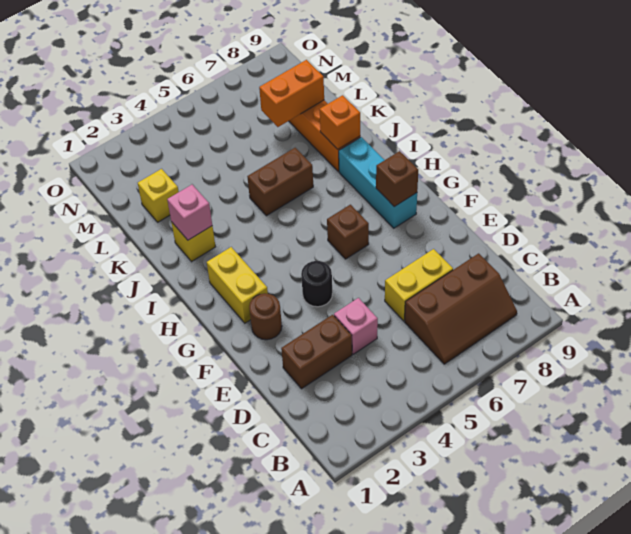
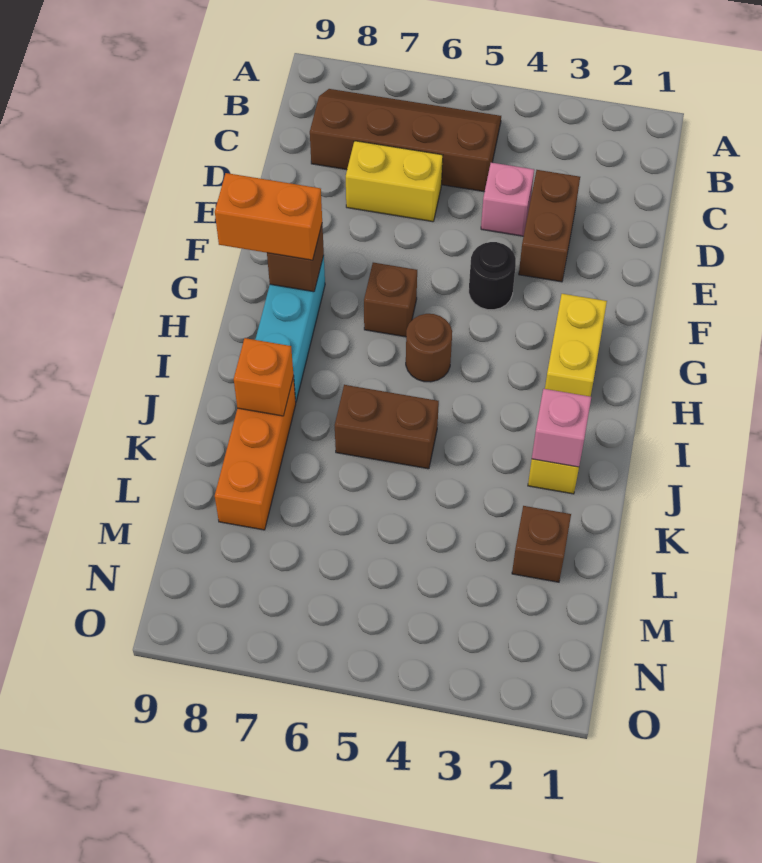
brown 2x3 slope [405,253,517,364] -> brown 2x4 slope [310,89,501,192]
brown 1x2 brick [281,315,352,389] -> brown 1x2 brick turned to [519,170,580,282]
brown 1x1 round brick [249,293,282,340] -> brown 1x1 round brick moved to [406,314,452,382]
yellow 1x1 brick [138,169,179,222] -> brown 1x1 brick [512,506,571,582]
orange 1x2 brick [259,60,324,127] -> orange 1x2 brick moved to [215,173,322,260]

